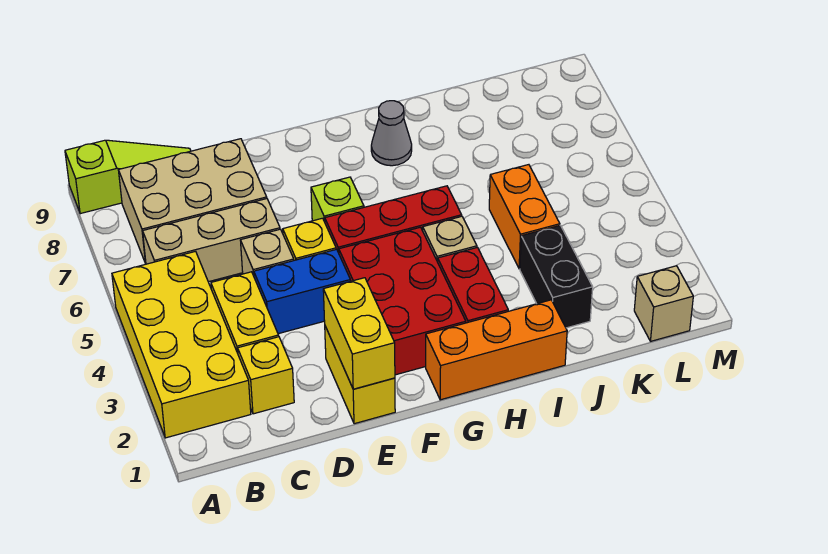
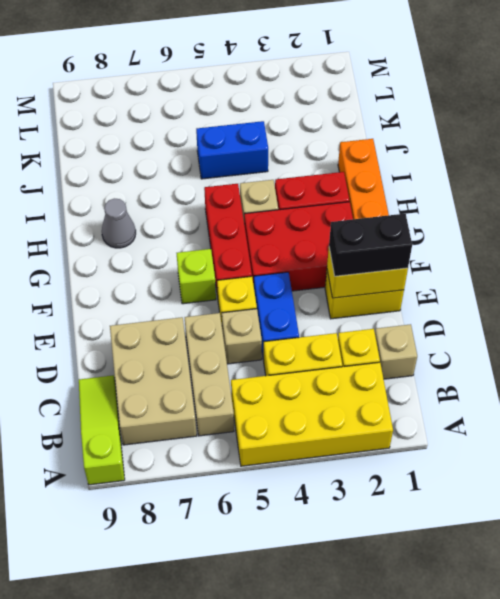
black 1x2 brick [520,225,593,328] -> black 1x2 brick moved to [329,214,412,276]
orange 1x2 brick [489,165,560,269] -> blue 1x2 brick [196,121,268,179]
tan 1x1 brick [634,266,693,341] -> tan 1x1 brick moved to [375,324,417,379]

